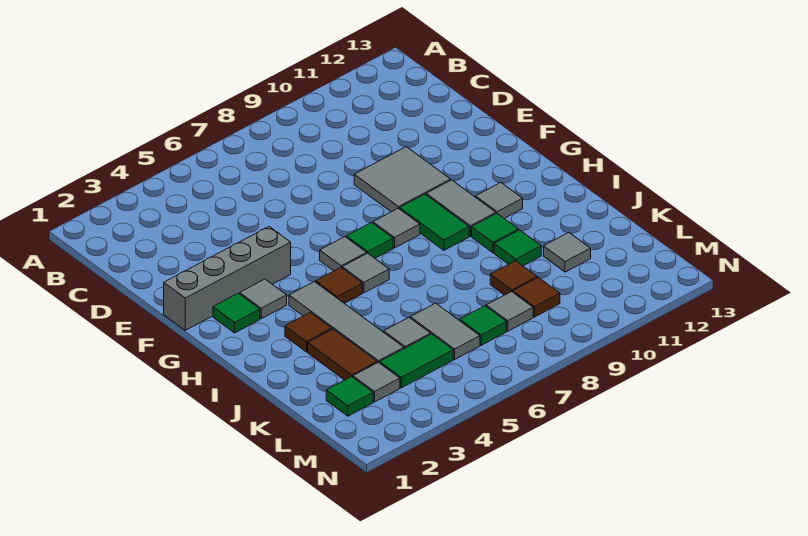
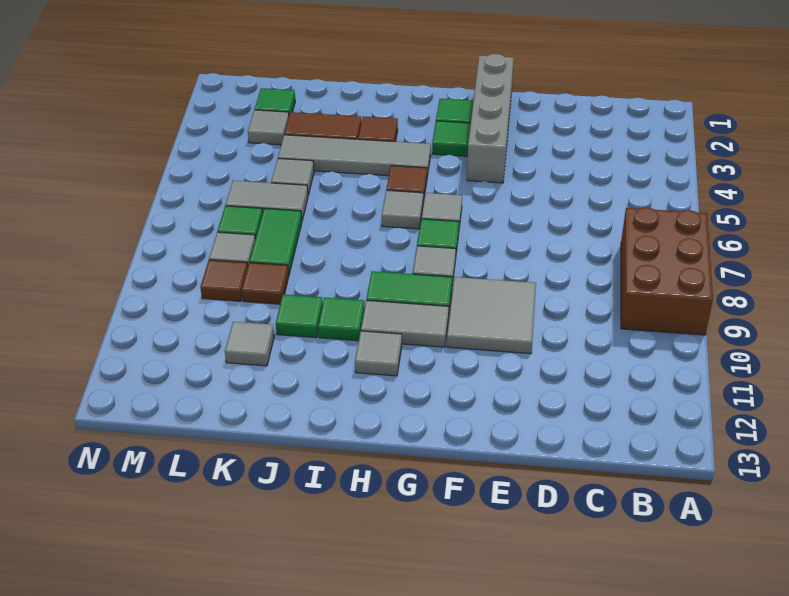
none -> brown 2x3 brick [621,207,713,335]
grey 1x1 tile [240,279,287,319] -> green 1x1 tile [433,121,471,156]
green 1x2 tile [380,334,453,388] -> green 1x2 tile moved to [249,208,302,274]

